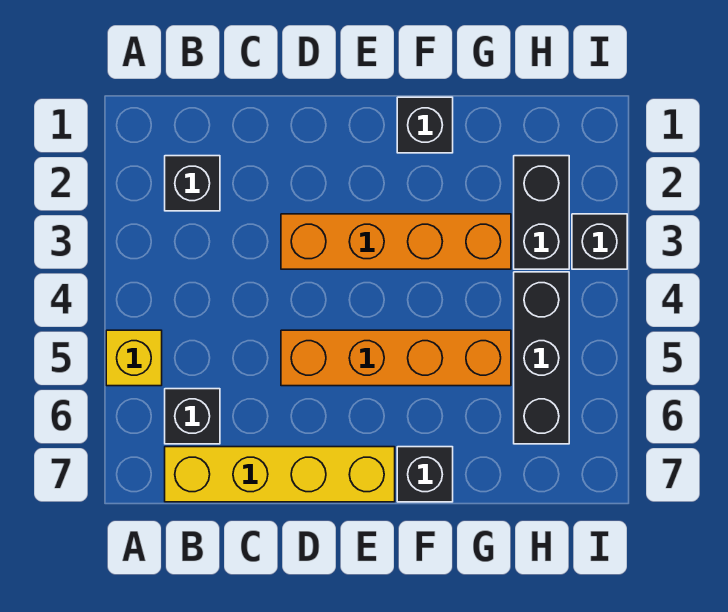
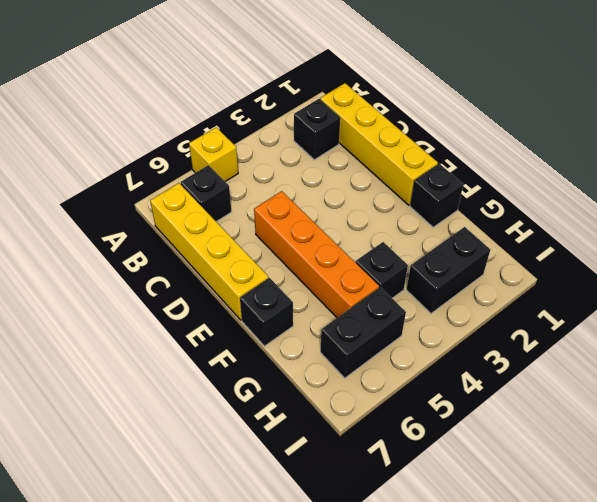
none -> yellow 1x4 brick [320,83,438,205]
orange 1x4 brick [281,214,511,269] -> none
black 1x3 brick [514,272,569,444] -> black 1x2 brick [320,287,406,378]
black 1x1 brick [572,214,627,269] -> black 1x1 brick moved to [356,242,408,298]

